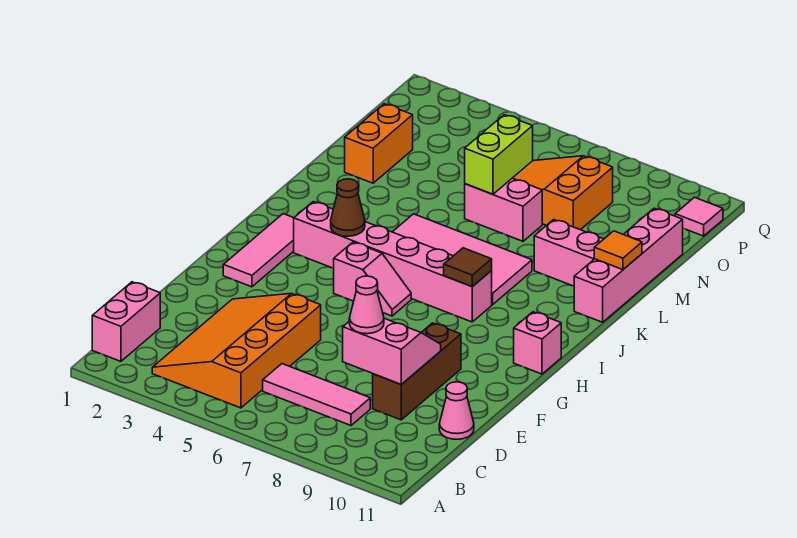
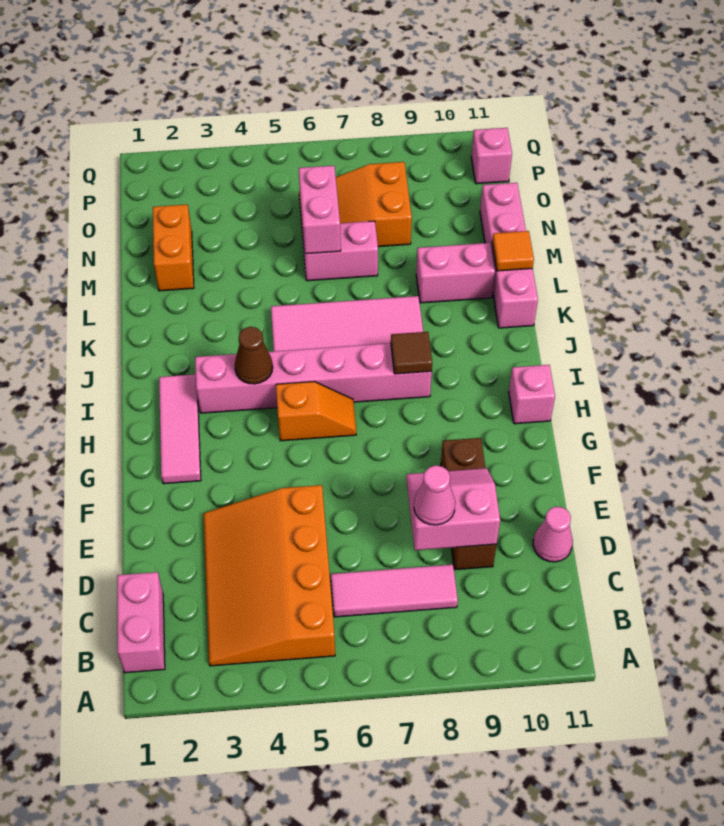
pink 1x2 slope [334,242,411,316] -> orange 1x2 slope [276,382,356,441]
lime 1x2 brick [465,115,533,194] -> pink 1x2 brick [299,166,341,254]
pink 1x1 tile [675,197,723,236] -> pink 1x1 brick [471,128,512,184]

